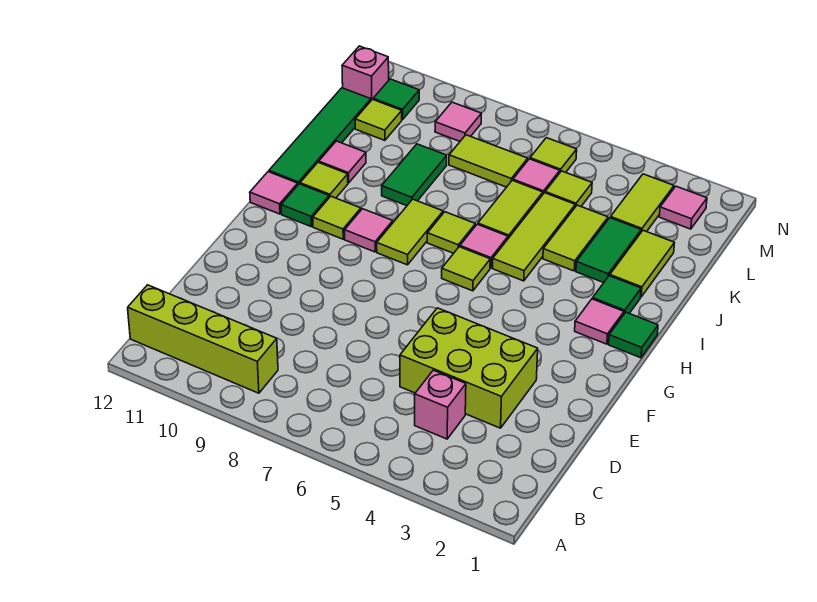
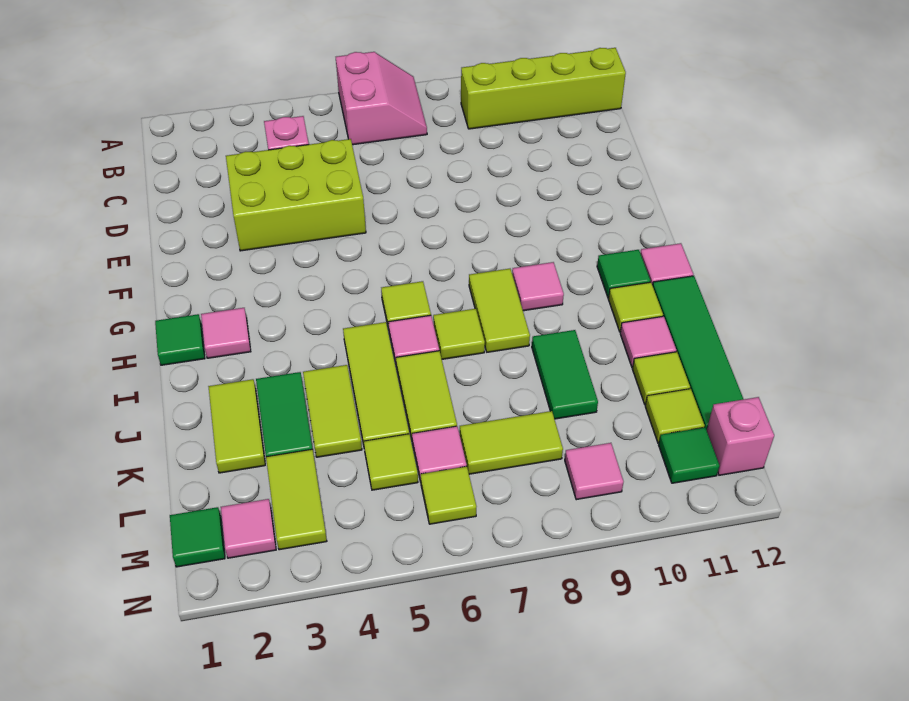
none -> pink 2x2 slope [336,52,427,145]
lime 1x1 tile [313,196,361,239] -> lime 1x1 tile moved to [632,352,690,404]
green 1x1 tile [593,276,641,314] -> green 1x1 tile moved to [170,507,225,567]

